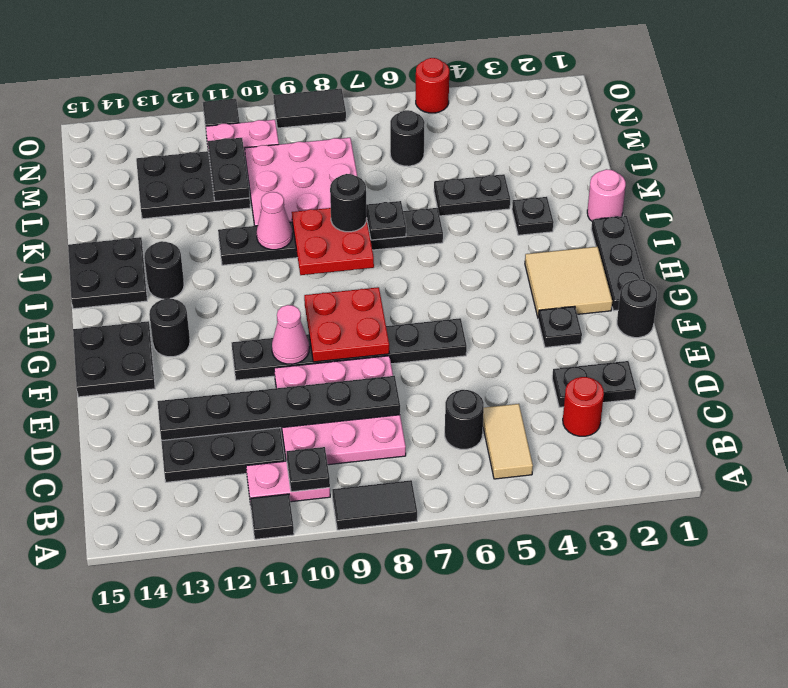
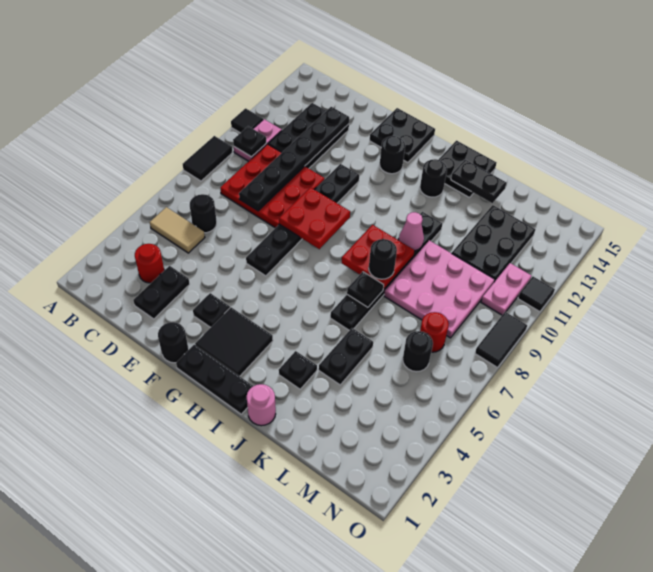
pink 3x3 plate [274,356,406,465] -> red 3x3 plate [220,144,325,228]
pink 1x1 cone [272,305,309,364] -> none
tan 2x2 tile [525,247,612,317] -> black 2x2 tile [195,307,273,376]
black 1x2 plate [207,138,250,201] -> black 1x2 plate moved to [451,160,507,203]
red 1x1 round brick [416,58,449,113] -> red 1x1 round brick moved to [420,312,449,352]

